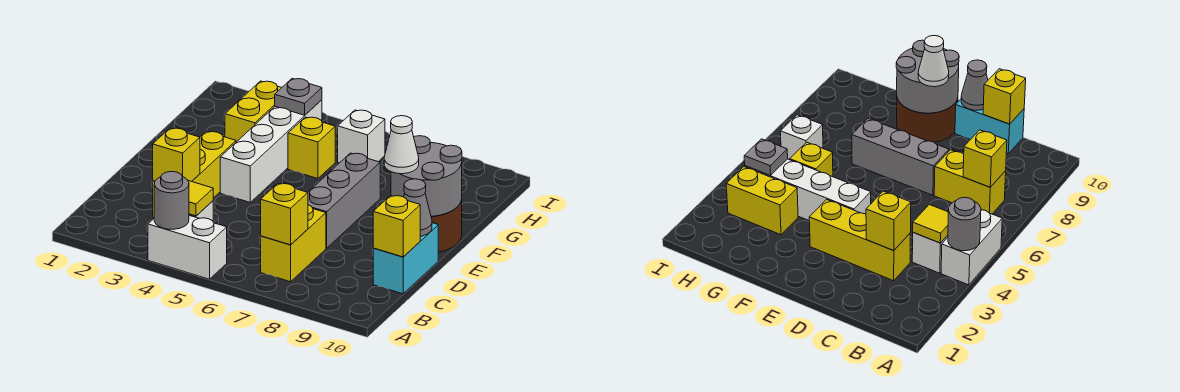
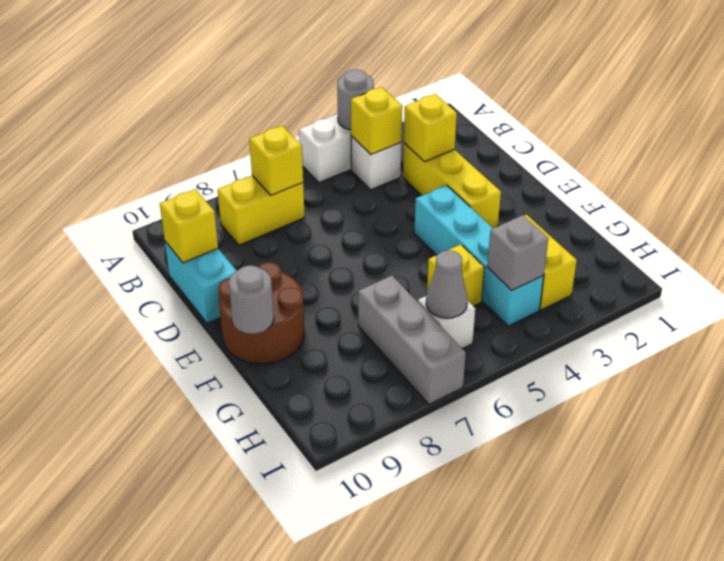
yellow 1x1 tile [188,181,213,216] -> yellow 1x1 brick [351,87,402,155]
yellow 1x2 brick [261,205,326,282] -> yellow 1x2 brick turned to [218,176,305,245]
grey 1x3 brick [308,153,380,248] -> grey 1x3 brick moved to [358,276,466,404]
grey 1x1 cone [404,179,432,236] -> grey 1x1 cone moved to [426,250,468,318]
white 1x4 brick [220,100,322,202] -> cyan 1x4 brick [414,185,544,326]
grey 2x2 round brick [391,136,462,216] -> grey 1x1 round brick [229,265,274,334]
white 1x1 cone [384,116,419,174] -> none
grey 1x1 plate [275,79,322,115] -> grey 1x1 brick [487,215,548,290]

